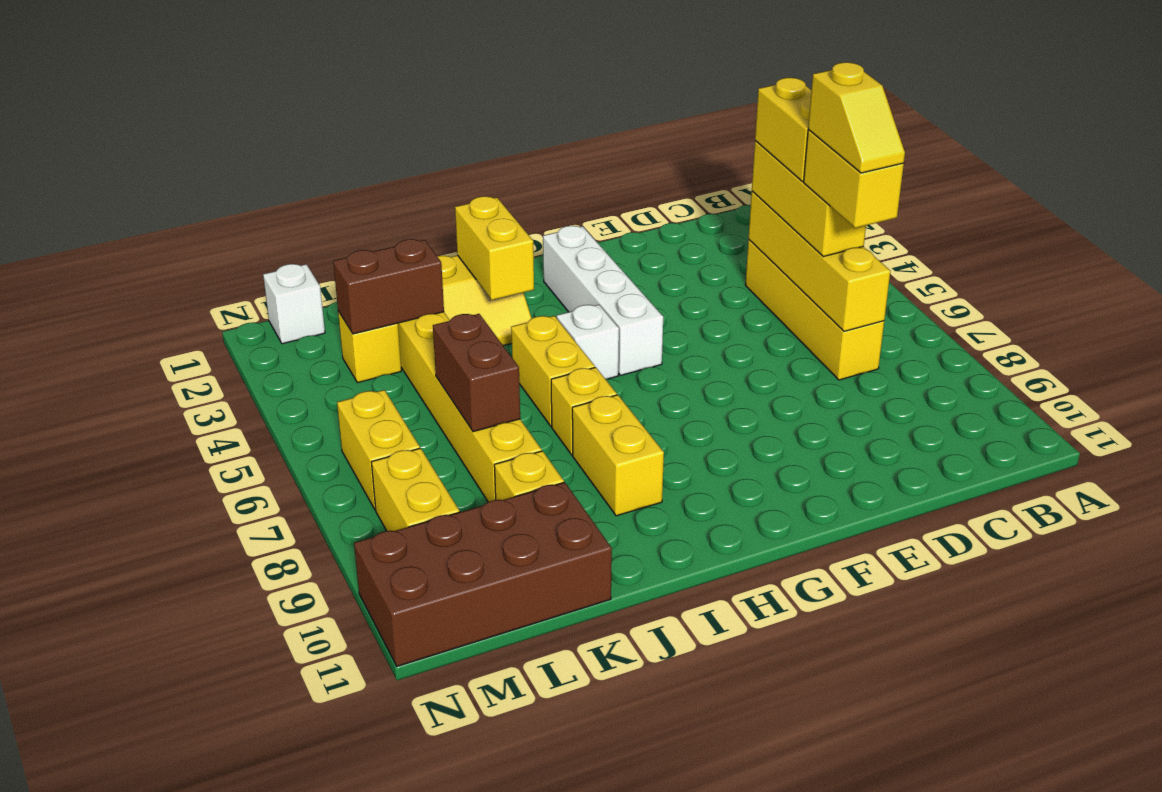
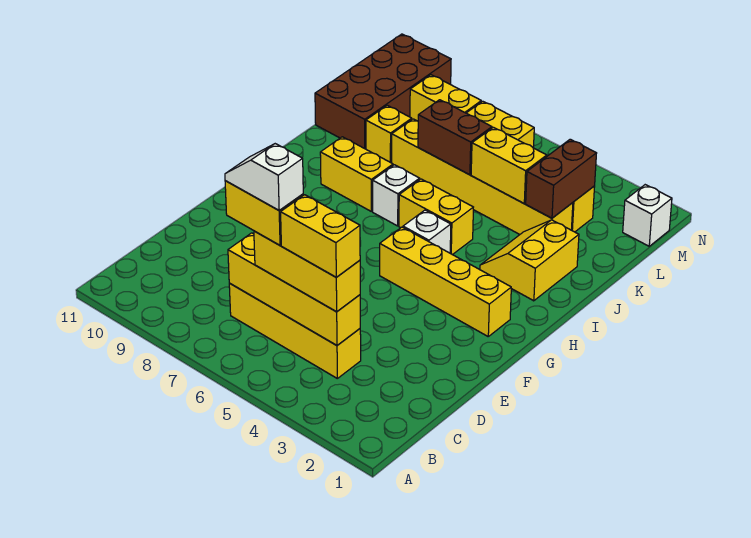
yellow 1x2 slope [808,62,905,173] -> white 1x2 slope [225,144,303,210]
white 1x4 brick [543,226,663,375] -> yellow 1x4 brick [380,227,511,336]
yellow 1x2 brick [455,196,534,300] -> yellow 1x2 brick moved to [471,127,547,203]
yellow 1x1 brick [551,367,617,455] -> white 1x1 brick [373,165,420,226]

